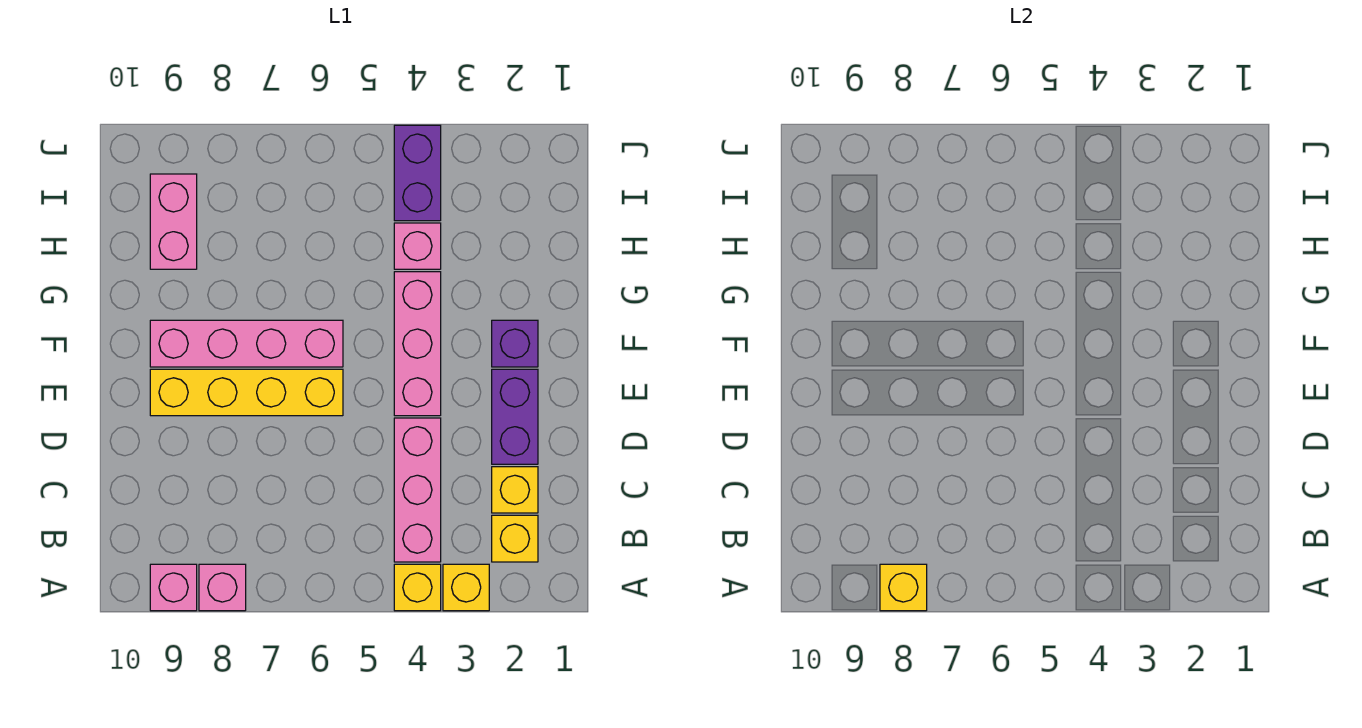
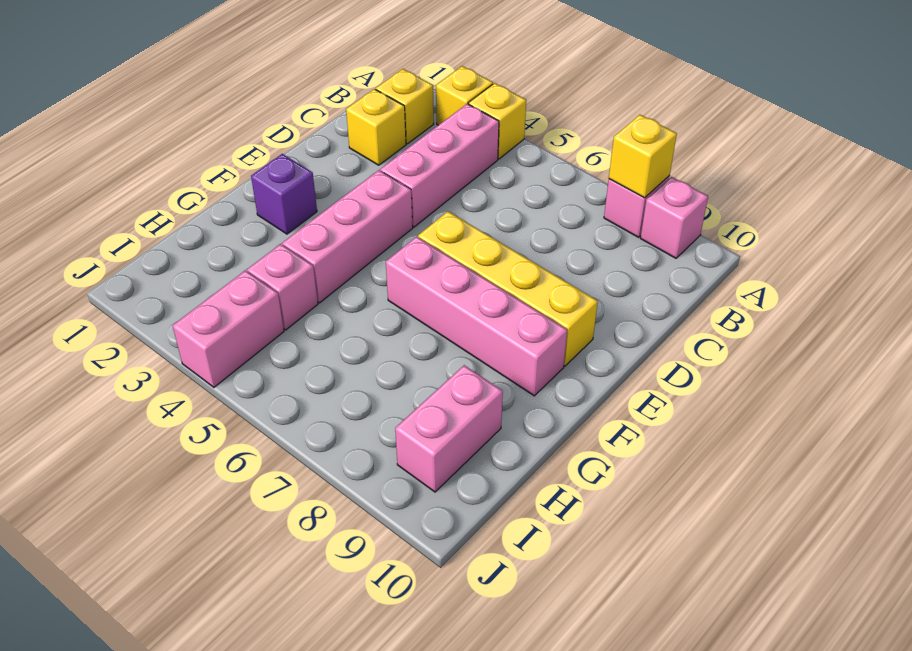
purple 1x2 brick [492,369,538,464] -> none
purple 1x2 brick [394,125,441,221] -> pink 1x2 brick [173,271,284,387]

